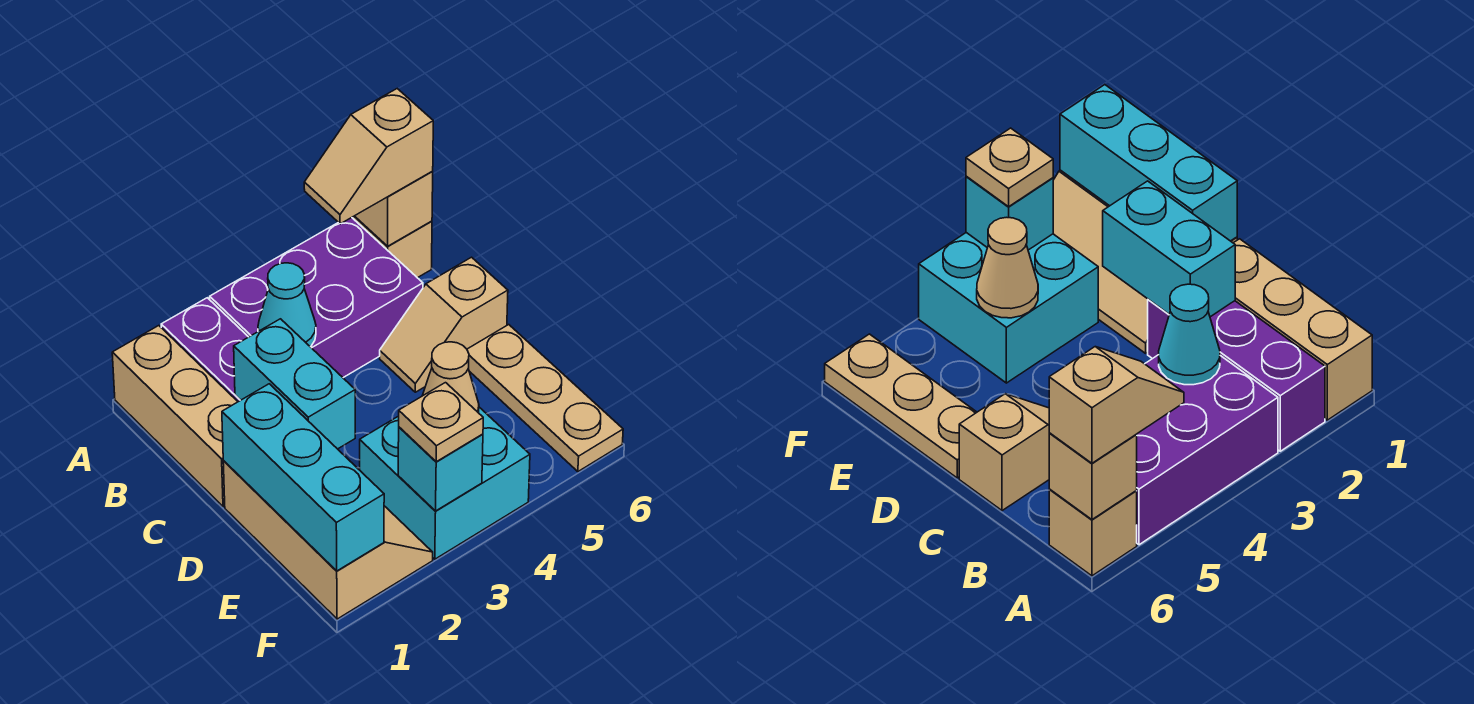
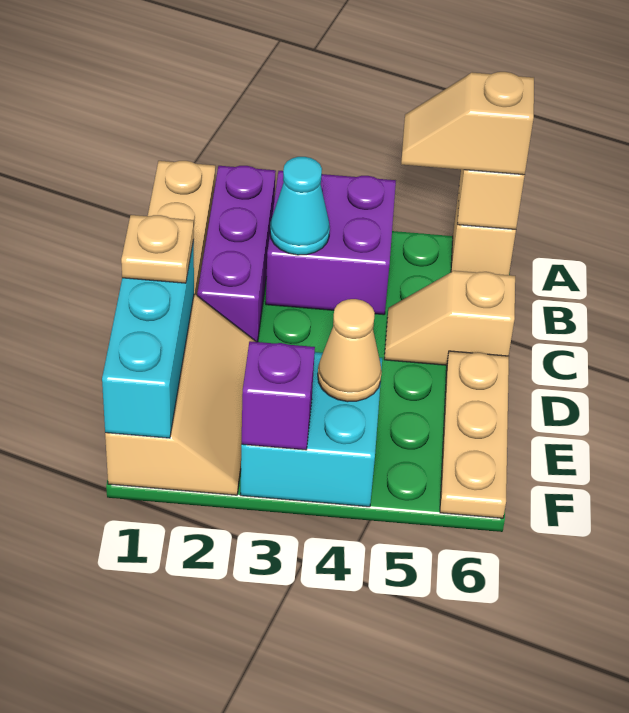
purple 2x3 brick [210,218,423,378] -> purple 2x2 brick [266,171,396,315]
cyan 1x2 brick [234,319,355,449] -> none
cyan 1x1 brick [398,427,483,511] -> purple 1x1 brick [242,341,315,450]
tan 1x1 plate [399,383,483,462] -> tan 1x1 plate moved to [121,215,194,283]

